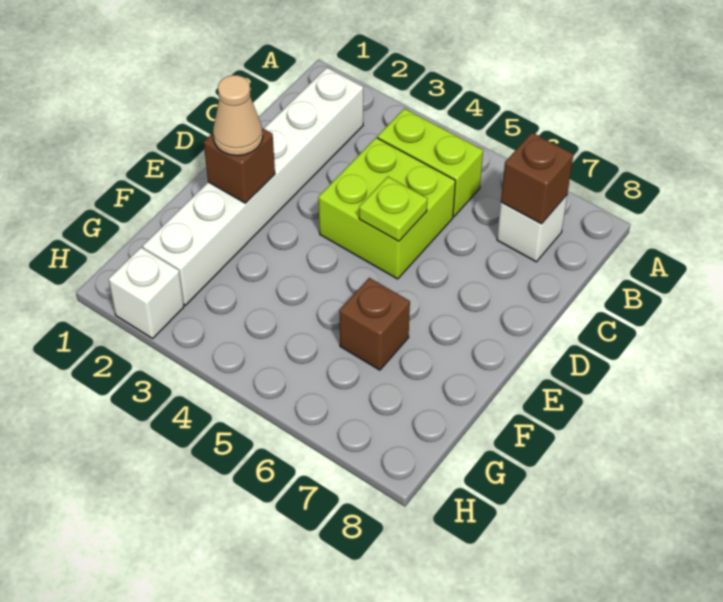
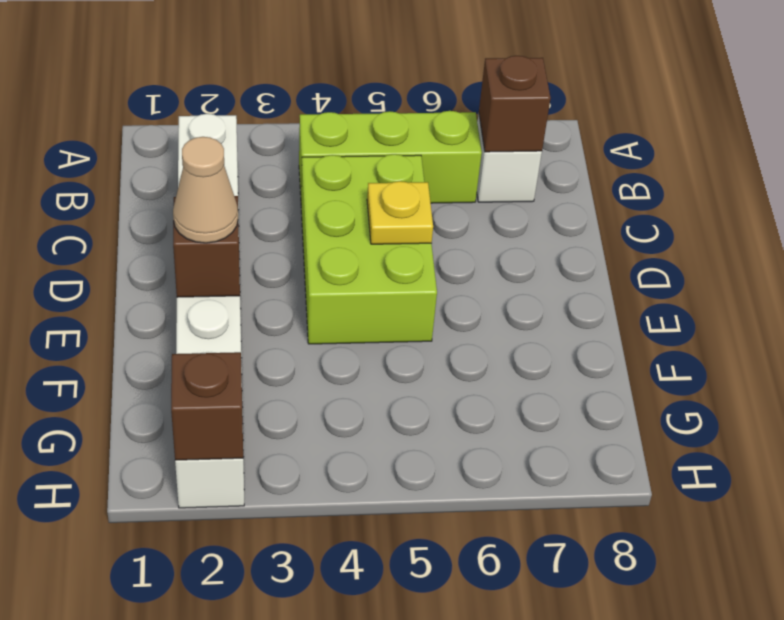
lime 1x2 brick [377,109,483,216] -> lime 1x3 brick [299,111,482,203]
lime 2x2 brick [318,138,455,279] -> lime 2x3 brick [301,154,437,344]
lime 1x1 plate [359,177,428,241] -> yellow 1x1 plate [367,181,433,244]
brown 1x1 brick [339,278,410,370] -> brown 1x1 brick moved to [171,352,243,460]

